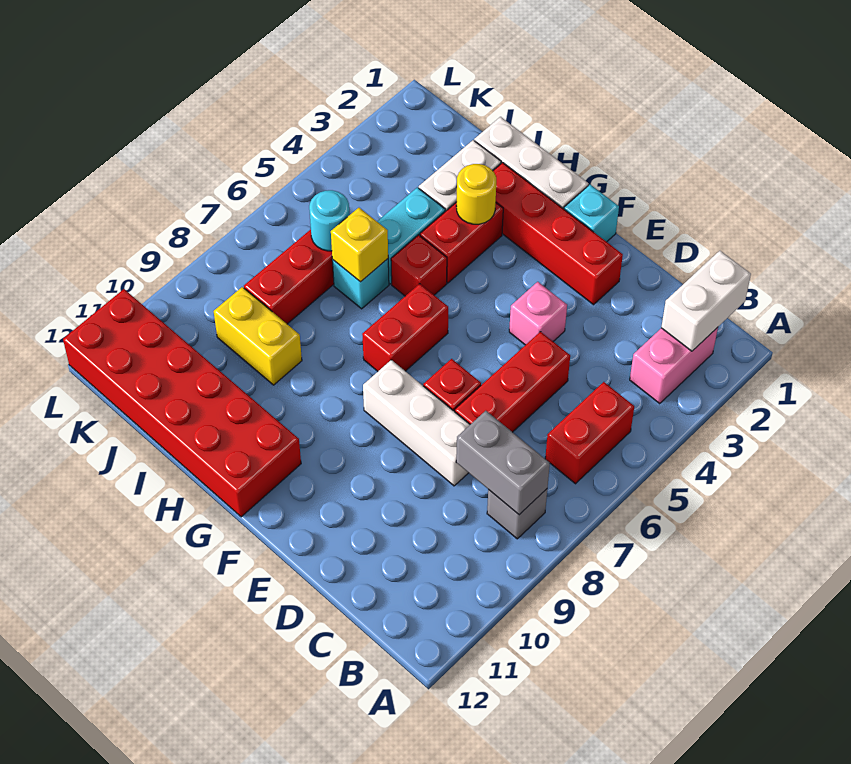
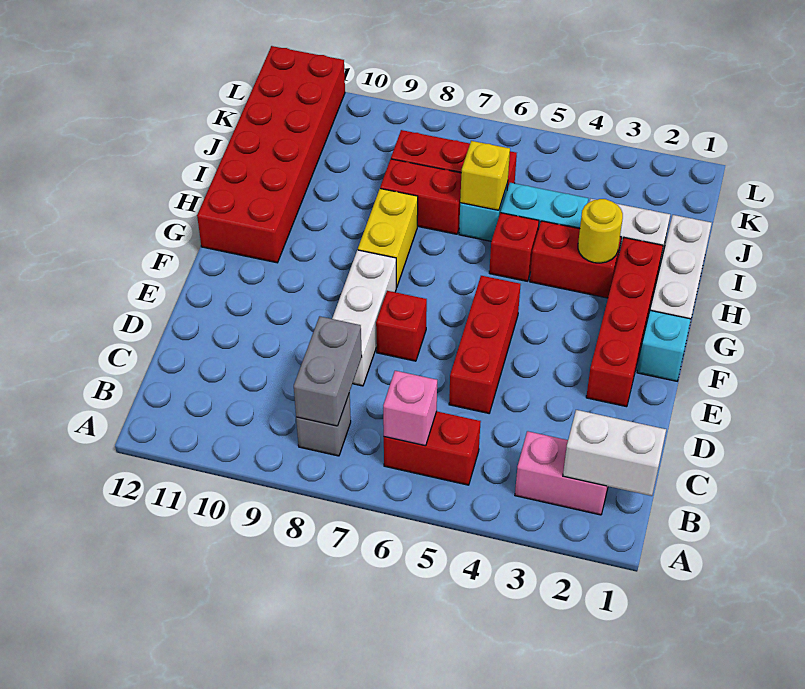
red 1x3 brick [455,332,570,432] -> red 1x3 brick turned to [449,276,521,413]
pink 1x1 brick [509,282,567,345] -> pink 1x1 brick moved to [383,371,437,446]
red 1x2 brick [362,284,448,371] -> red 1x2 brick moved to [380,159,461,234]
yellow 1x2 brick [214,287,302,385] -> yellow 1x2 brick moved to [358,189,418,288]
cyan 1x1 round brick [309,190,349,251] -> none

